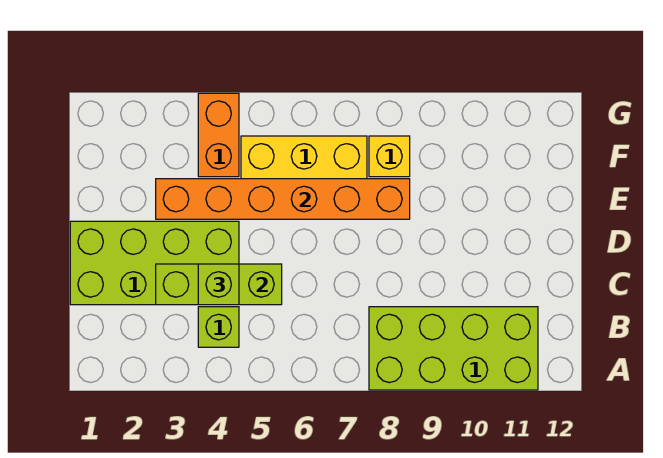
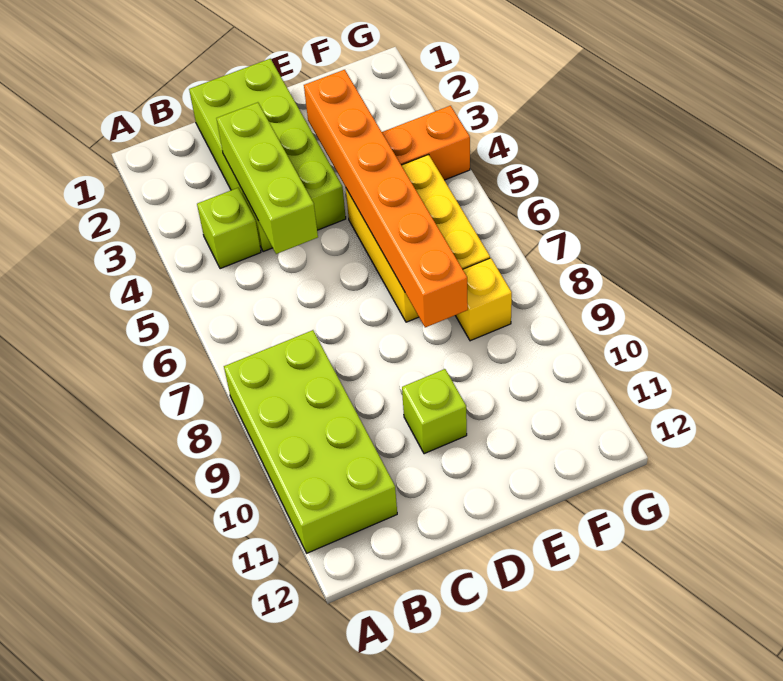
lime 1x1 brick [198,264,239,305] -> lime 1x1 brick moved to [402,369,467,454]

